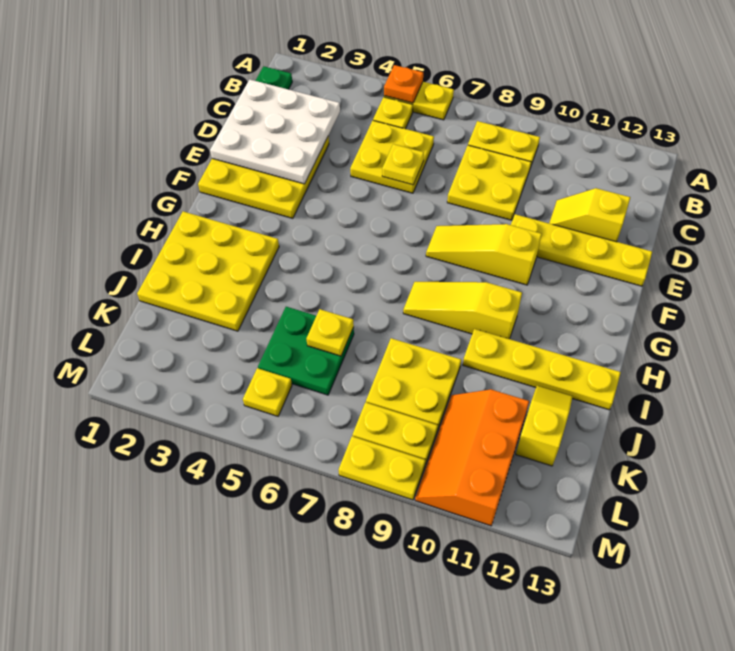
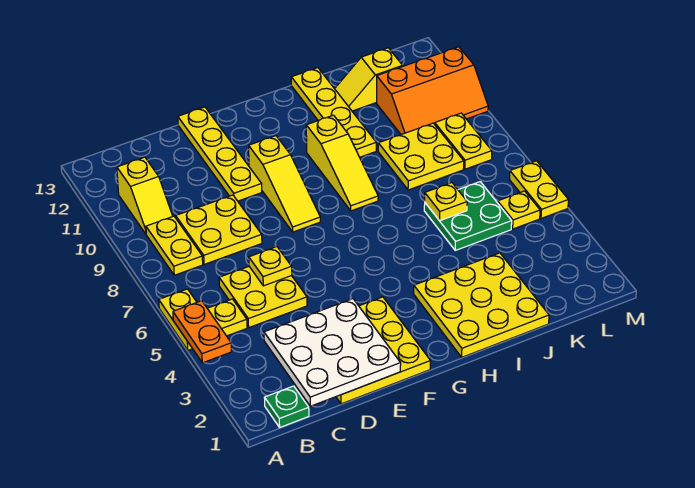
orange 1x1 plate [384,65,423,103] -> orange 1x2 plate [173,301,232,363]
yellow 1x2 slope [549,188,630,242] -> yellow 1x2 slope moved to [117,157,173,234]
yellow 1x2 plate [339,436,426,500] -> yellow 1x2 plate moved to [510,161,568,218]

